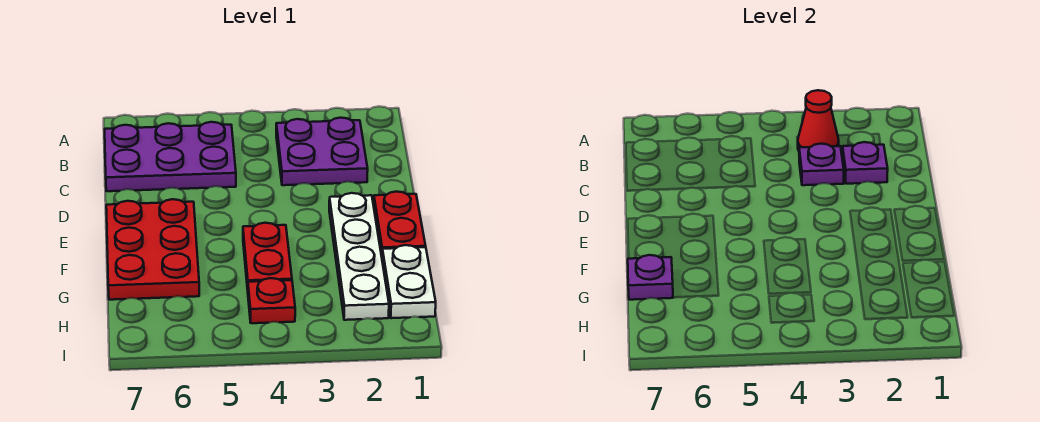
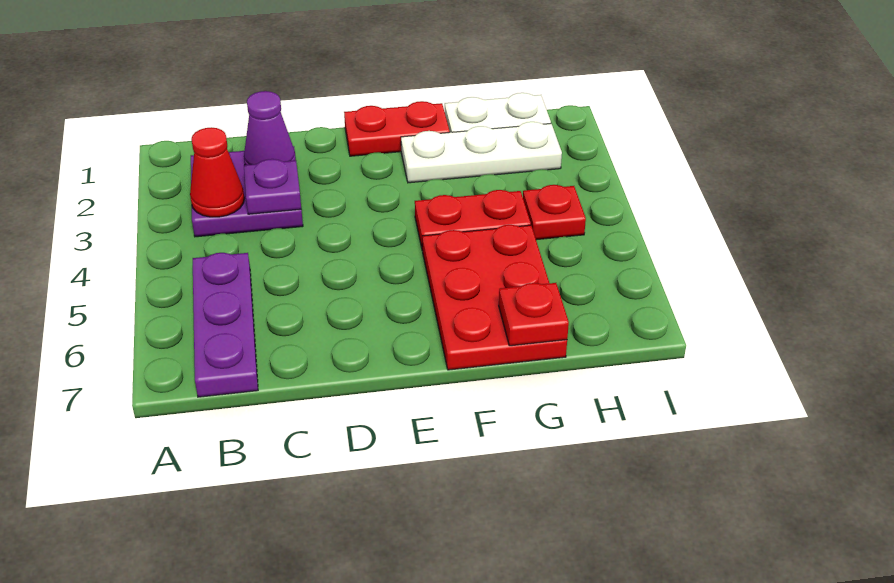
purple 2x3 plate [105,122,236,191] -> purple 1x3 plate [193,253,258,397]
purple 1x1 plate [842,142,888,184] -> purple 1x1 cone [244,91,296,165]
white 1x4 plate [329,193,389,320] -> white 1x3 plate [401,122,562,183]
red 2x3 plate [106,199,199,300] -> red 2x3 plate turned to [422,225,567,370]
purple 1x1 plate [628,255,673,300] -> red 1x1 plate [499,283,569,346]

